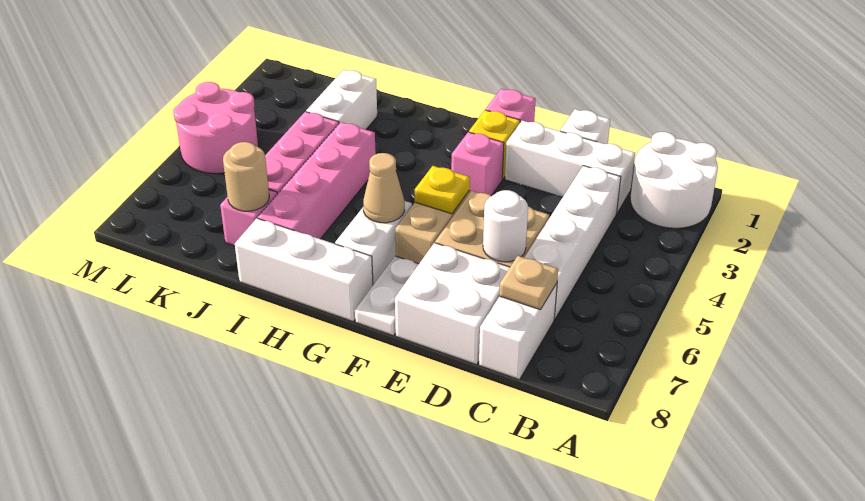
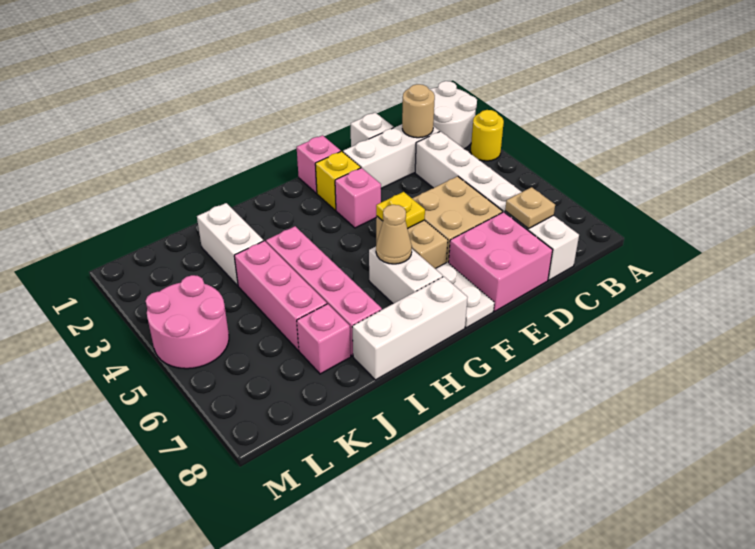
none -> yellow 1x1 round brick [471,110,504,161]
white 1x1 round brick [483,190,528,262] -> none
white 2x2 brick [395,243,510,365] -> pink 2x2 brick [449,212,553,311]
tan 1x1 round brick [223,142,269,211] -> tan 1x1 round brick moved to [402,84,435,138]

